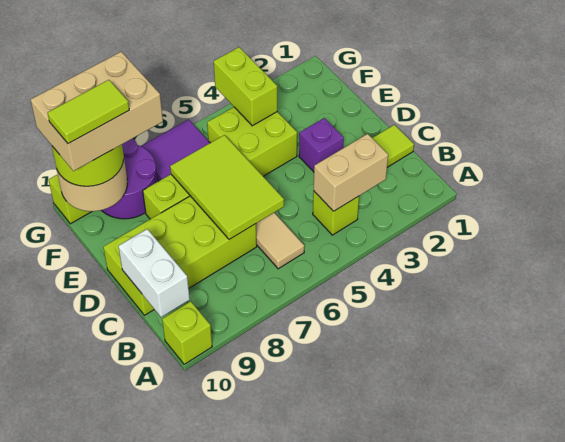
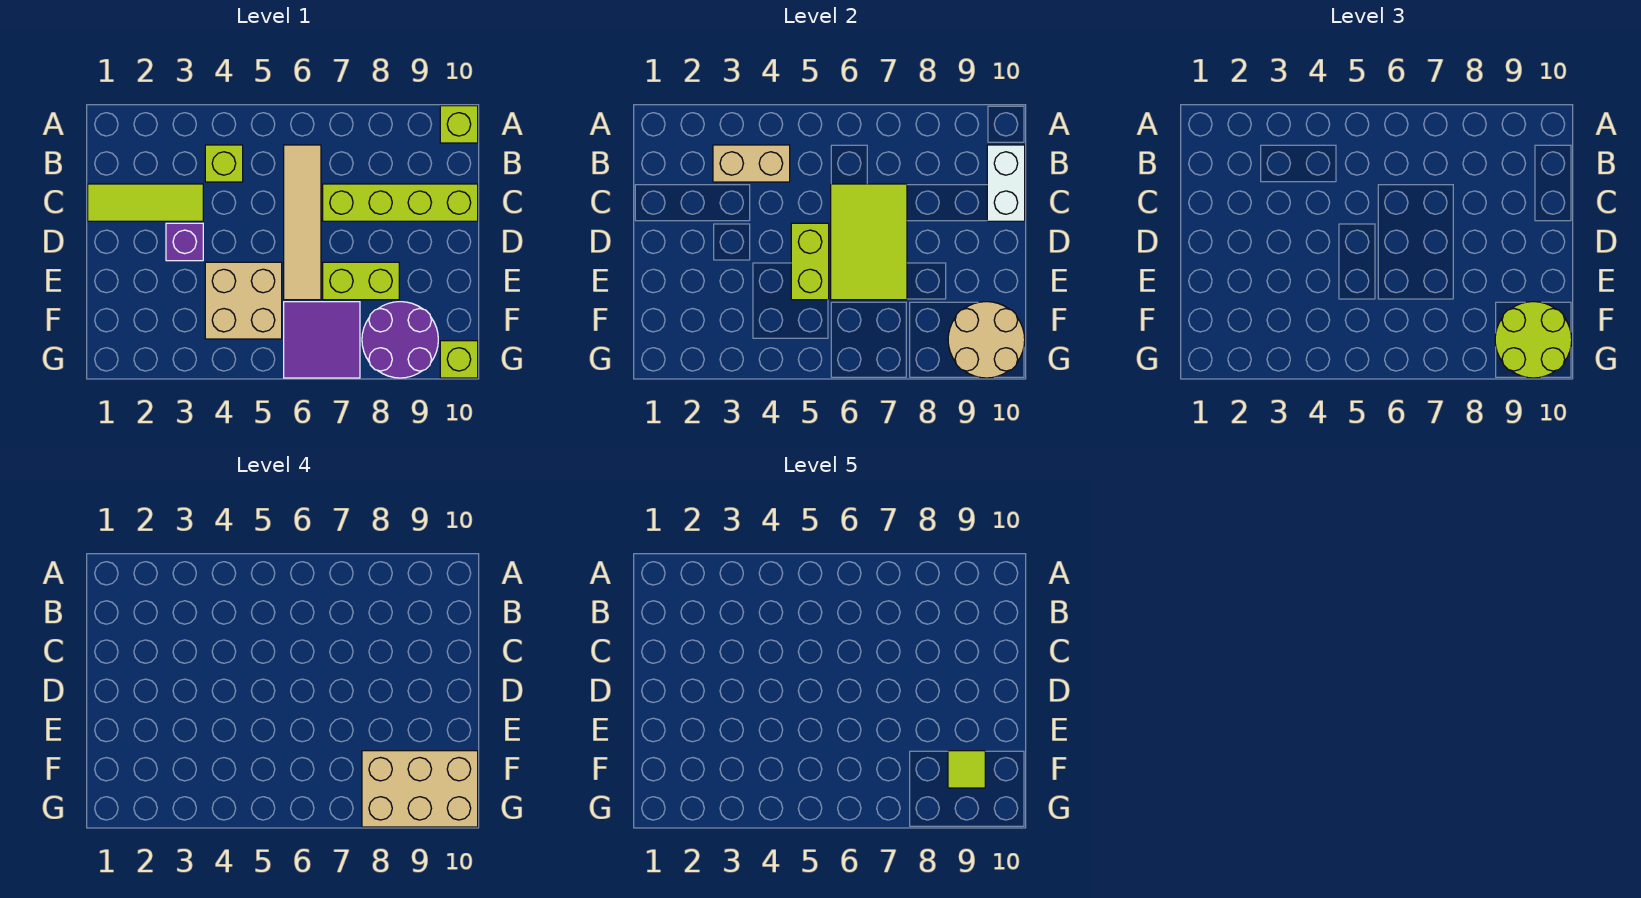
lime 2x4 brick [103,196,257,315] -> lime 1x4 brick [323,184,478,221]
lime 2x2 brick [207,107,297,176] -> tan 2x2 brick [205,262,282,339]
lime 1x2 brick [214,47,277,126] -> lime 1x2 brick moved to [791,223,829,300]
lime 1x2 tile [48,80,129,144] -> lime 1x1 tile [948,751,985,788]

